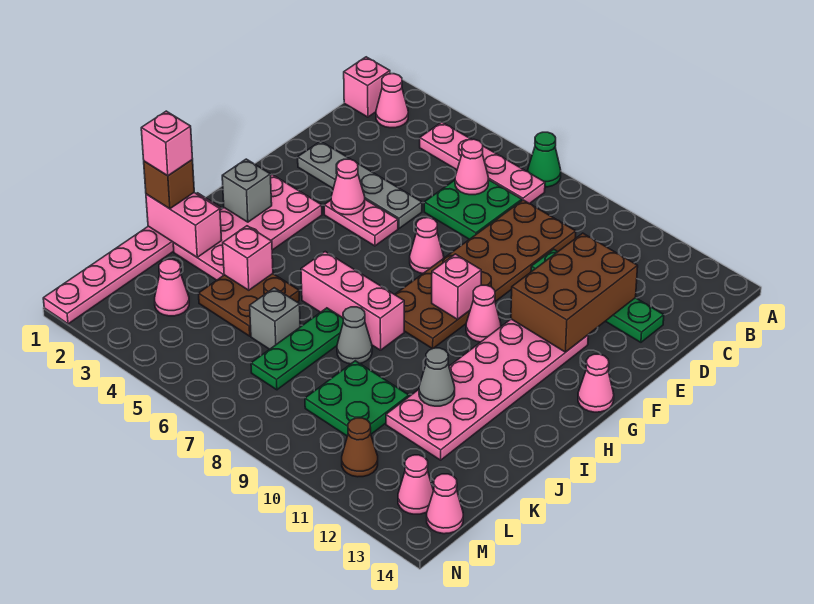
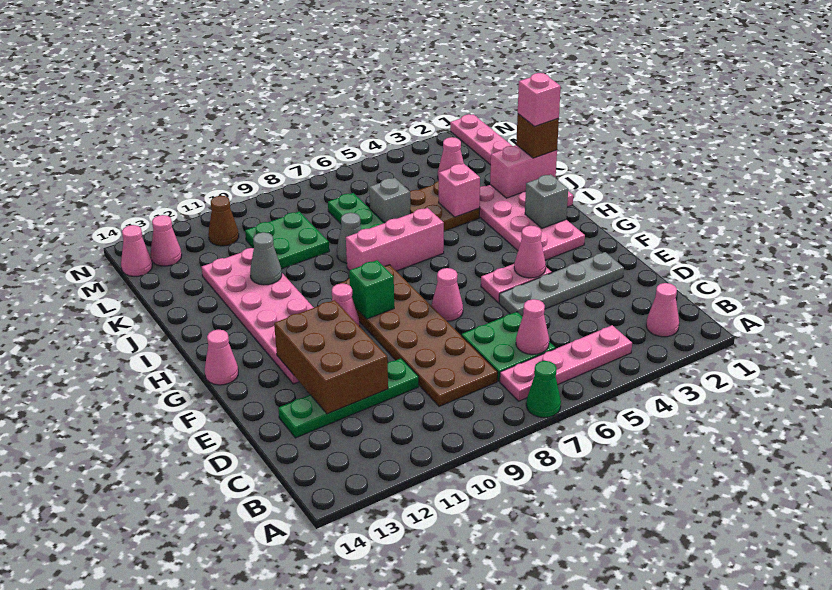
pink 1x1 brick [344,57,390,117] -> none
pink 1x1 brick [432,254,481,319] -> green 1x1 brick [349,260,394,319]

